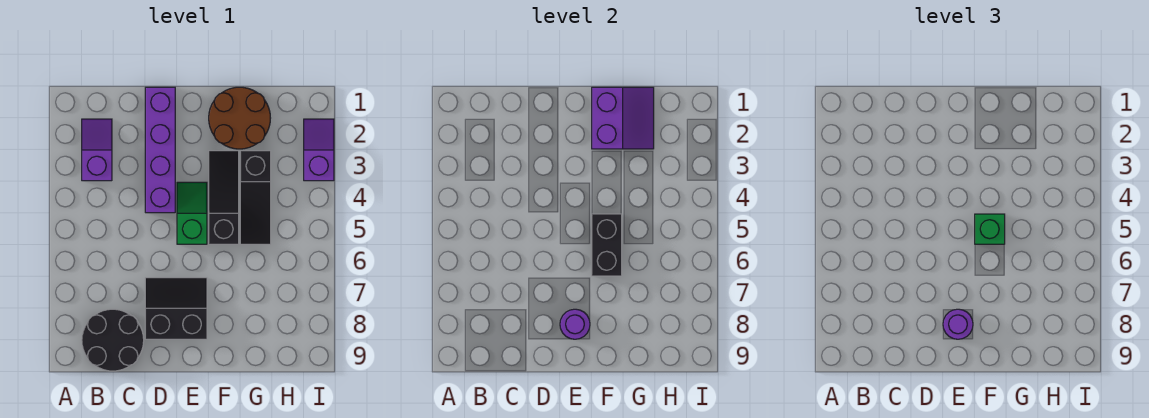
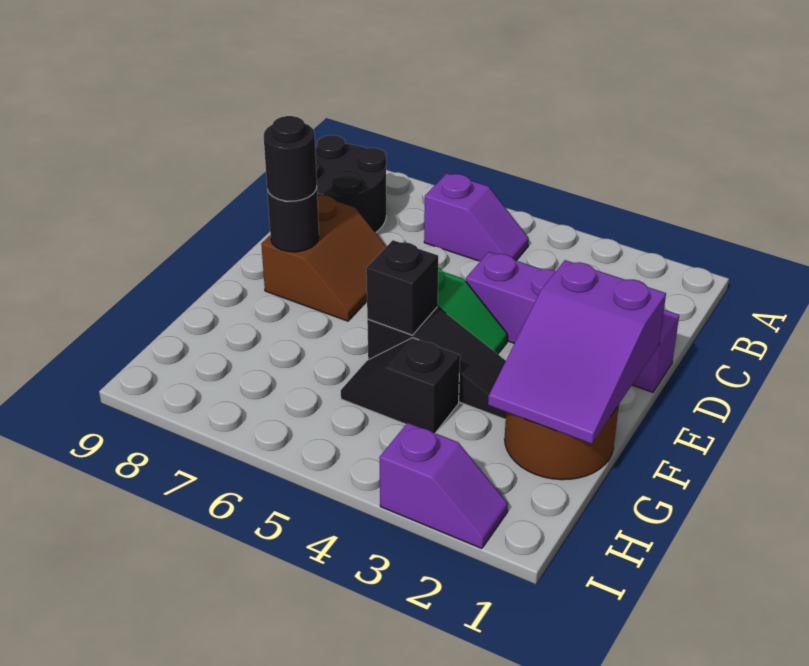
purple 1x2 slope [82,119,112,181] -> purple 1x2 slope moved to [424,173,529,261]
black 2x2 slope [145,278,207,339] -> brown 2x2 slope [261,195,387,321]
purple 1x1 round brick [560,309,590,339] -> black 1x1 round brick [267,188,319,252]
purple 1x1 round brick [943,309,973,339] -> black 1x1 round brick [264,116,317,201]
purple 2x2 slope [592,87,654,149] -> purple 2x3 slope [488,260,666,444]
black 1x2 brick [592,214,622,276] -> black 1x1 brick [366,240,438,335]
green 1x1 brick [975,214,1005,244] -> none
black 1x3 slope [240,151,271,244] -> black 1x2 slope [341,338,460,433]

